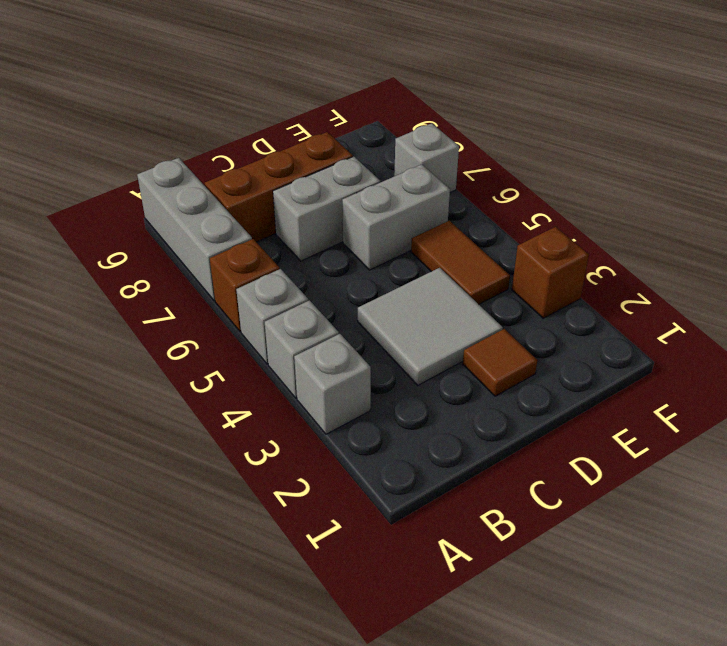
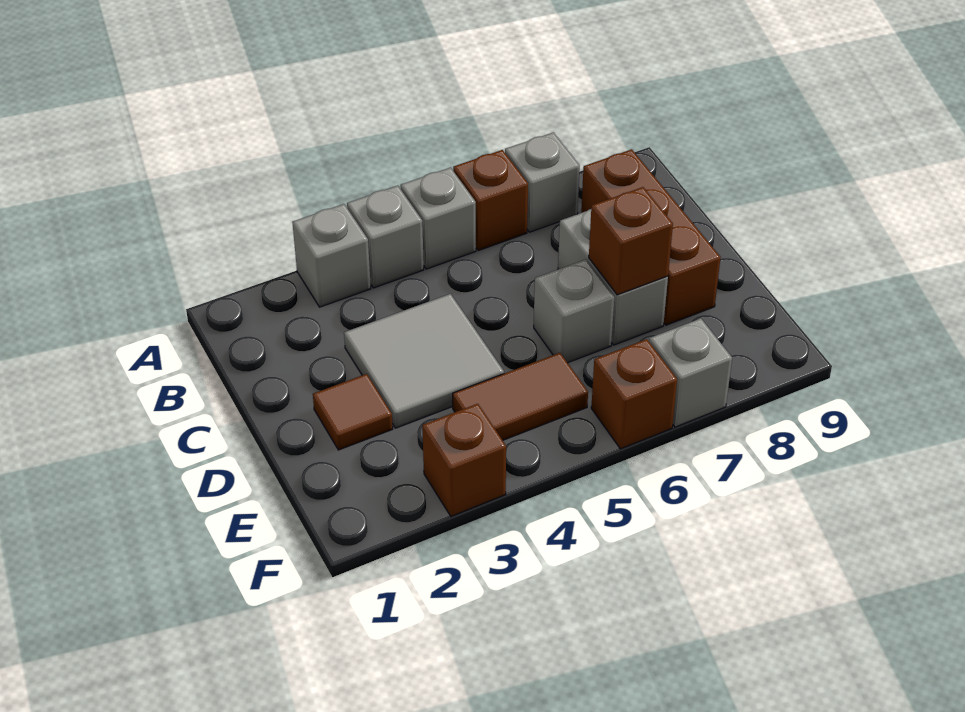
grey 1x3 brick [137,158,252,301] -> grey 1x1 brick [505,132,580,232]
grey 1x2 brick [342,164,450,270] -> grey 1x1 brick [534,260,614,363]
none -> brown 1x1 brick [589,187,673,295]
none -> brown 1x1 brick [591,339,677,449]

